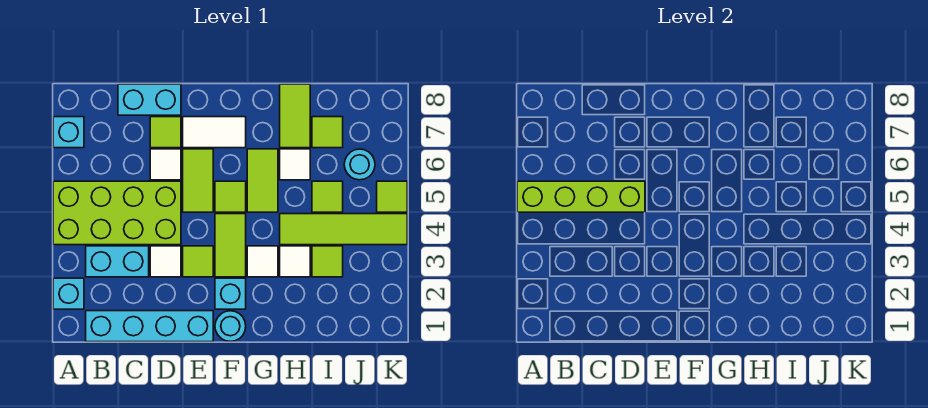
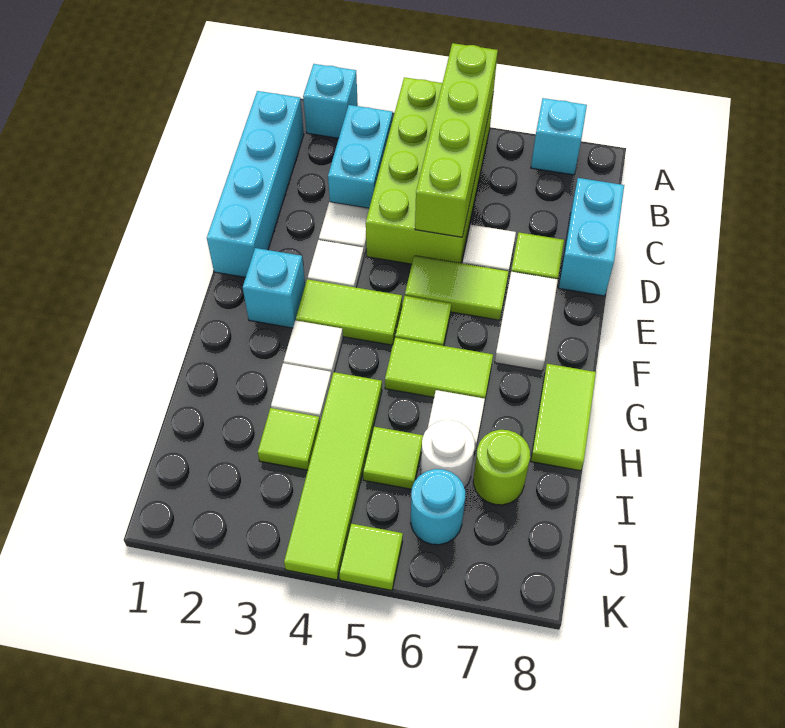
lime 1x1 tile [183,246,213,277] -> white 1x1 tile [308,240,364,287]
cyan 1x1 round brick [215,311,246,342] -> none
lime 1x2 tile [280,84,310,148] -> lime 1x2 tile turned to [531,364,596,471]
none -> white 1x1 round brick [421,420,475,488]
lime 1x1 tile [312,117,343,148] -> lime 1x1 round brick [473,430,530,505]

